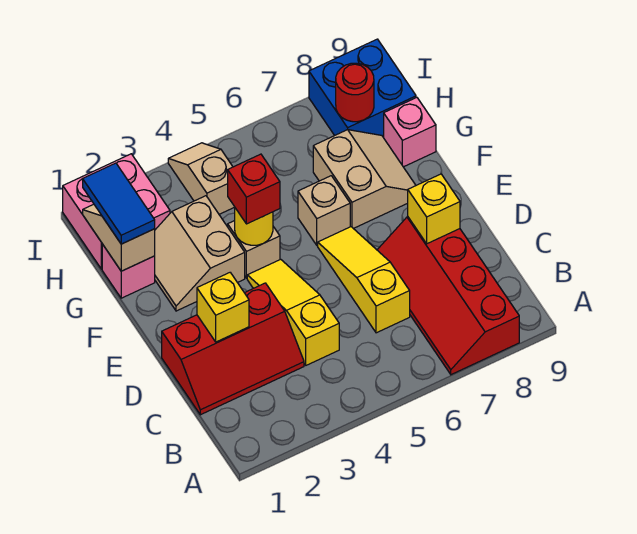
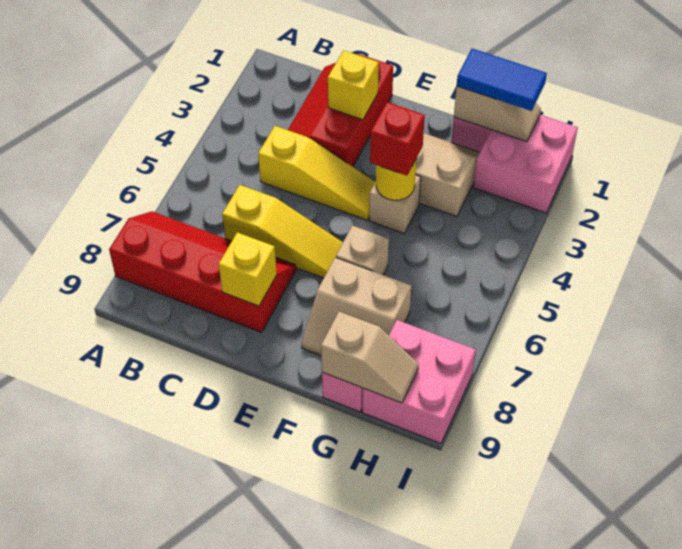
tan 1x2 slope [168,143,234,214] -> tan 1x2 slope moved to [321,312,419,403]
blue 2x2 brick [309,39,416,138] -> pink 2x2 brick [362,320,476,444]
red 1x1 round brick [336,63,374,122] -> none

